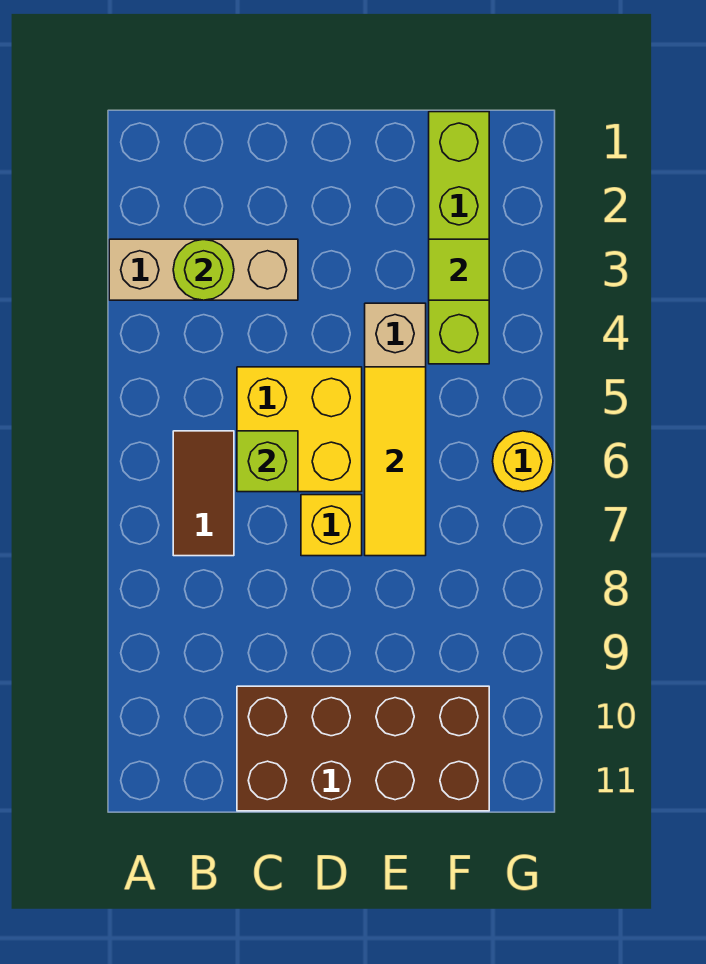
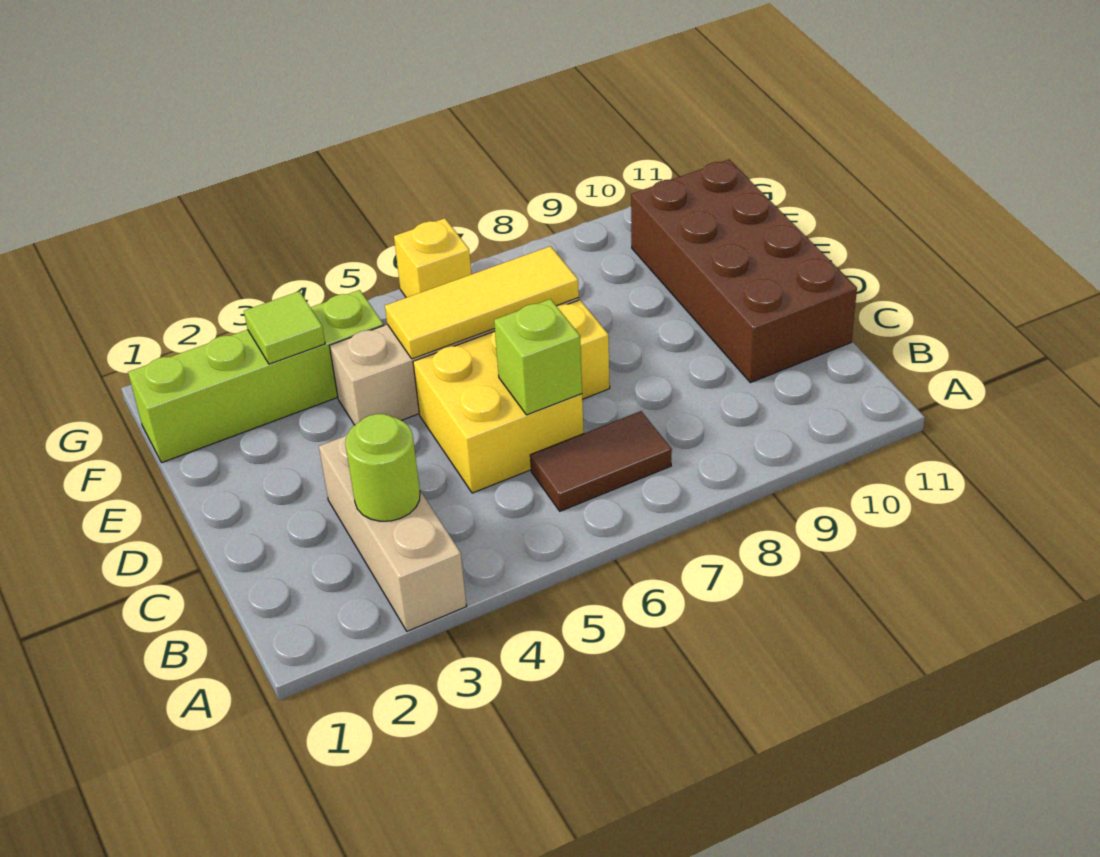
yellow 1x1 round brick [492,431,553,492] -> yellow 1x1 brick [394,218,471,298]

